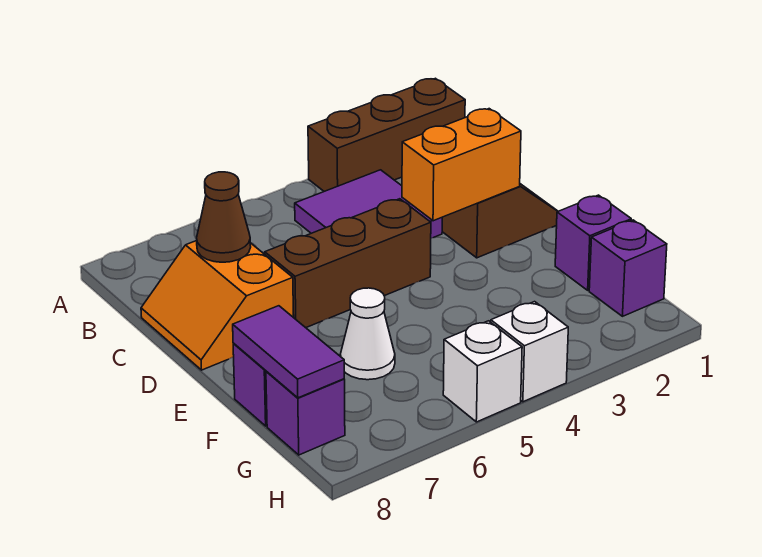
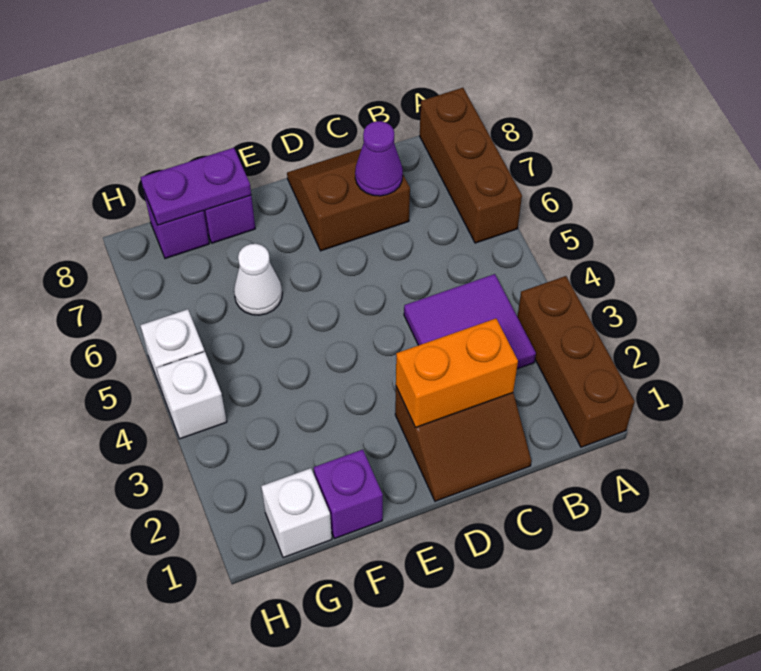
orange 2x2 slope [141,241,294,370] -> brown 2x2 slope [287,149,410,251]
brown 1x1 cone [197,172,251,262] -> purple 1x1 cone [355,121,403,196]
orange 1x2 brick [402,109,521,221] -> orange 1x2 brick turned to [396,319,518,427]
brown 1x3 brick [265,199,431,328] -> brown 1x3 brick moved to [420,88,522,243]
purple 1x2 tile [233,306,344,398] -> purple 1x2 plate [141,148,251,225]
purple 1x1 brick [589,220,667,316] -> white 1x1 brick [261,468,332,558]

